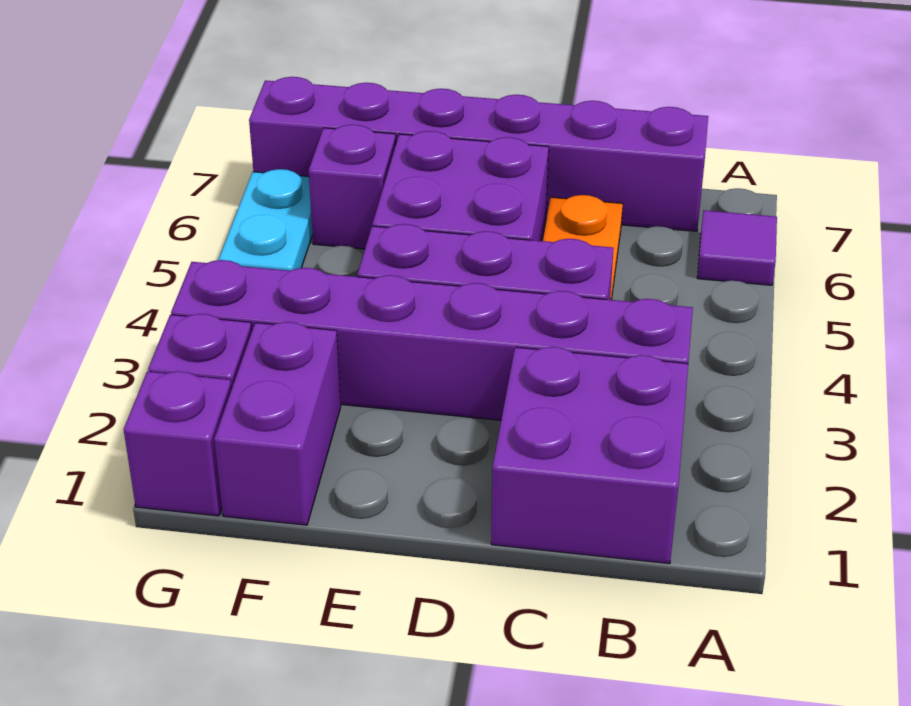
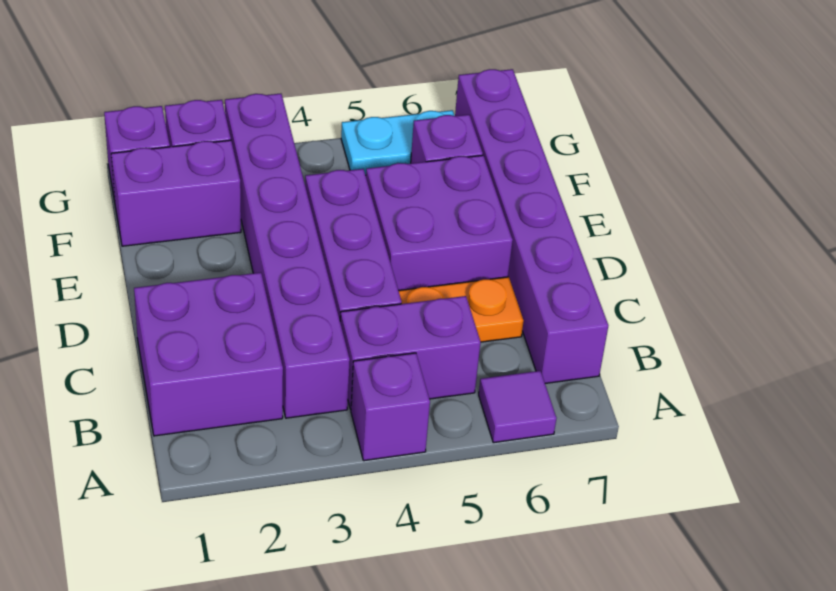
none -> purple 1x1 brick [351,353,430,461]
none -> purple 1x2 brick [340,296,481,409]

